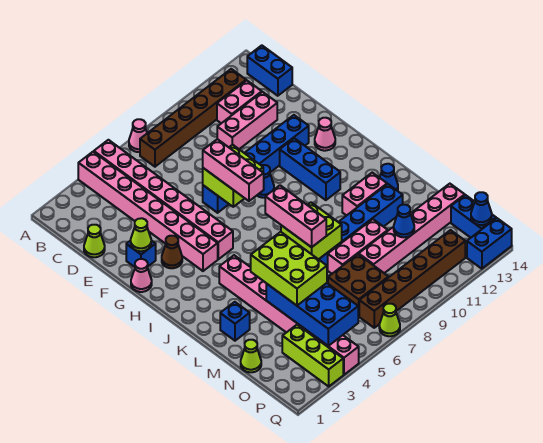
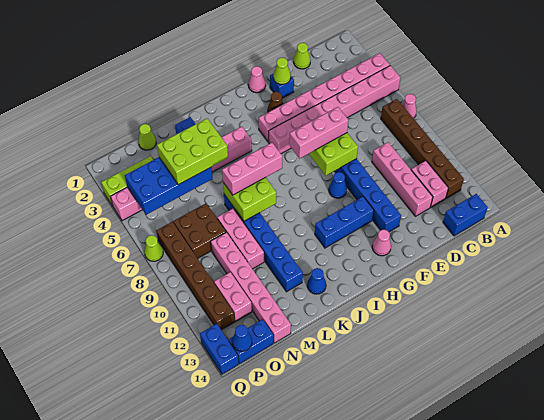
pink 1x3 brick [217,92,277,149] -> pink 1x4 brick [372,142,433,216]
pink 1x2 brick [342,173,387,216] -> pink 1x2 brick moved to [214,272,252,321]
blue 1x1 cone [394,205,414,237] -> none

